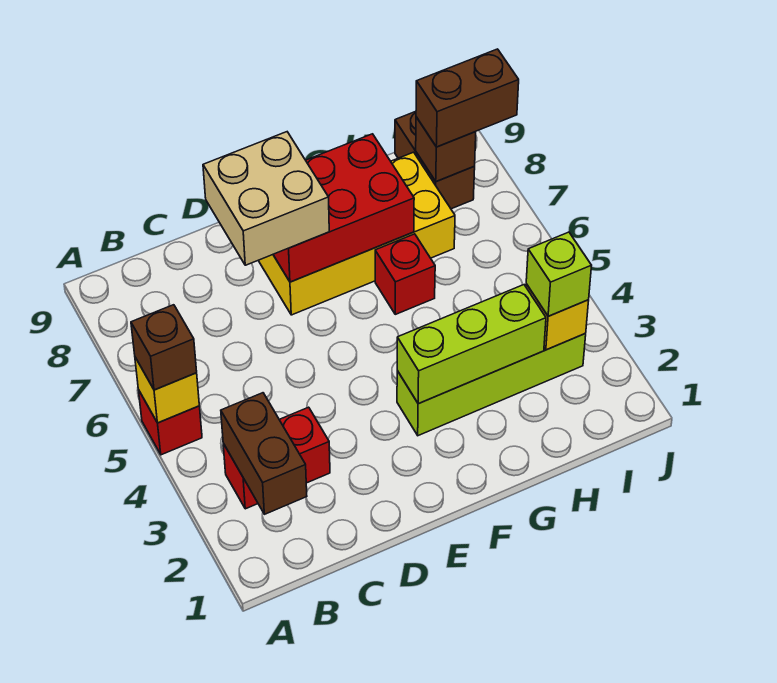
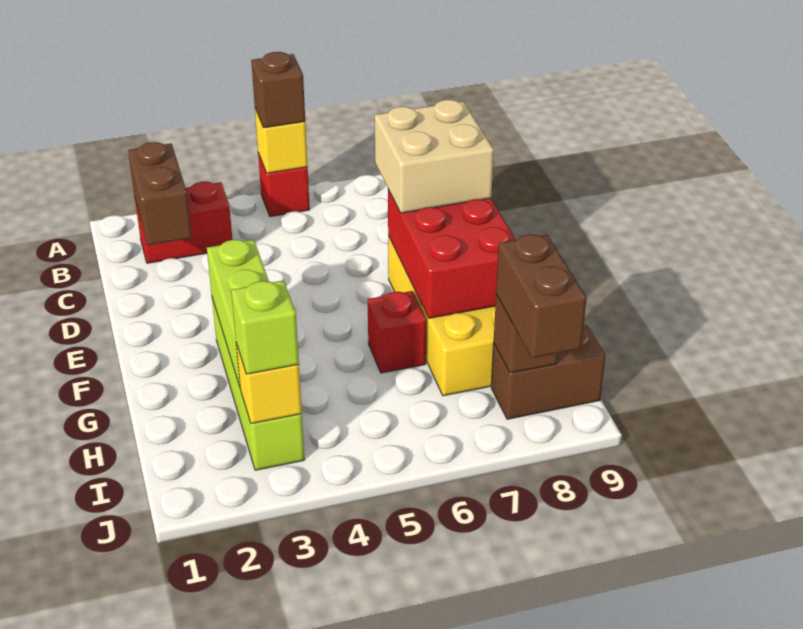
brown 1x2 brick [221,393,307,514] -> brown 1x2 brick turned to [128,142,192,245]
red 1x2 brick [223,407,330,509] -> red 1x2 brick turned to [135,181,233,263]

